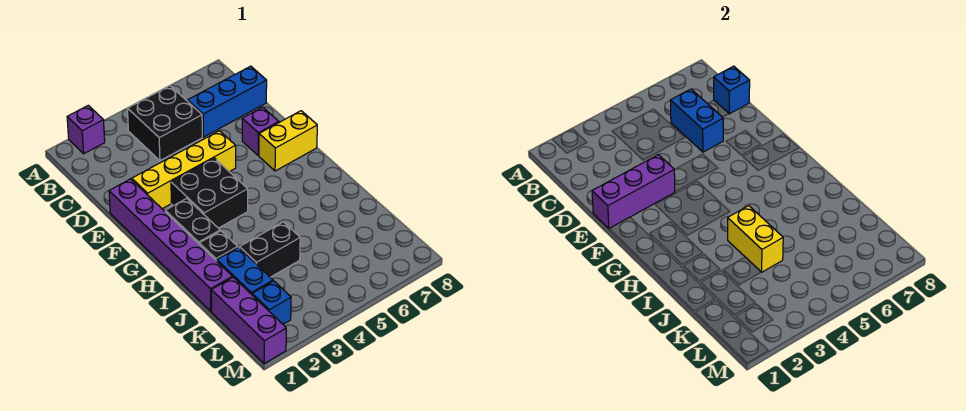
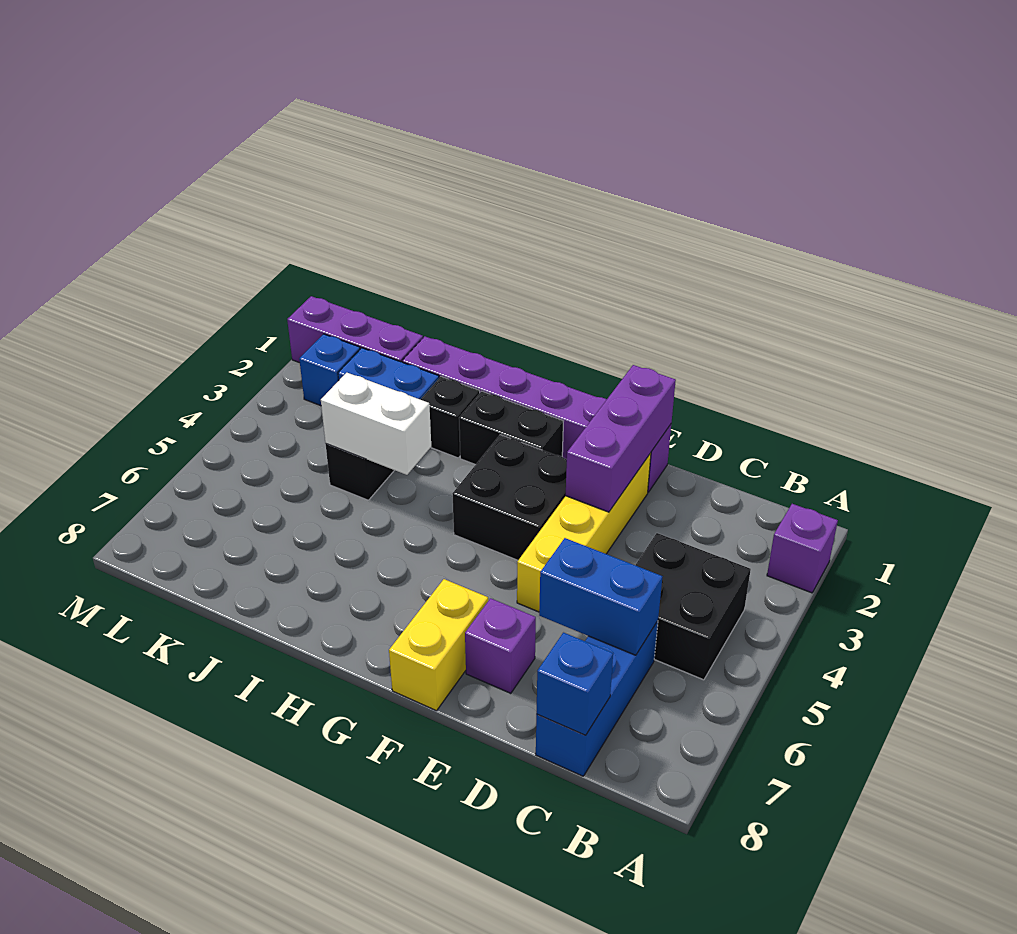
yellow 1x2 brick [728,206,783,272] -> white 1x2 brick [321,373,431,475]

